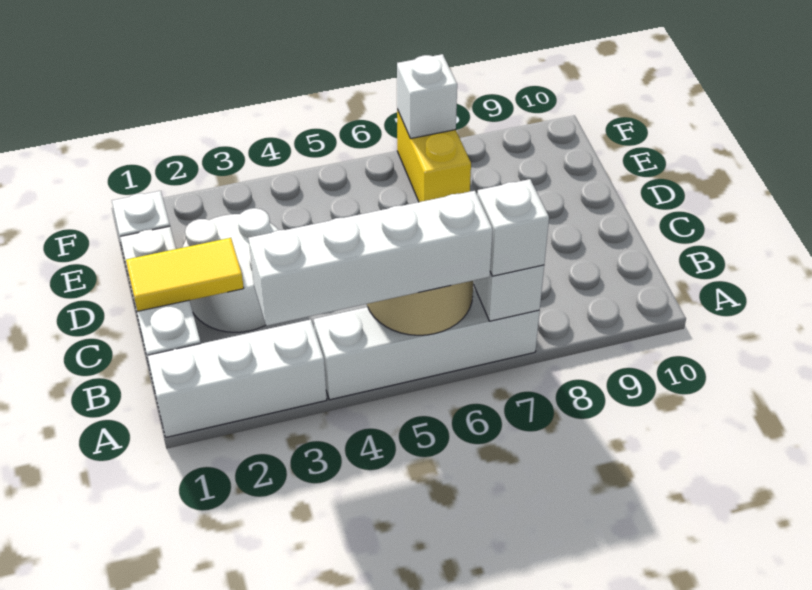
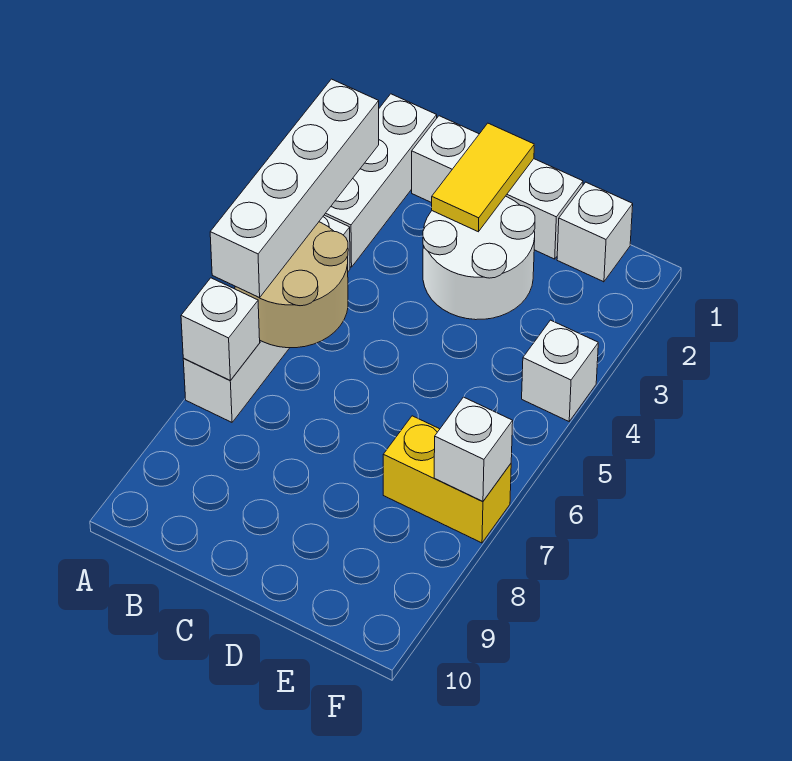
white 1x1 brick [477,179,549,276] -> white 1x1 brick moved to [522,320,598,421]

